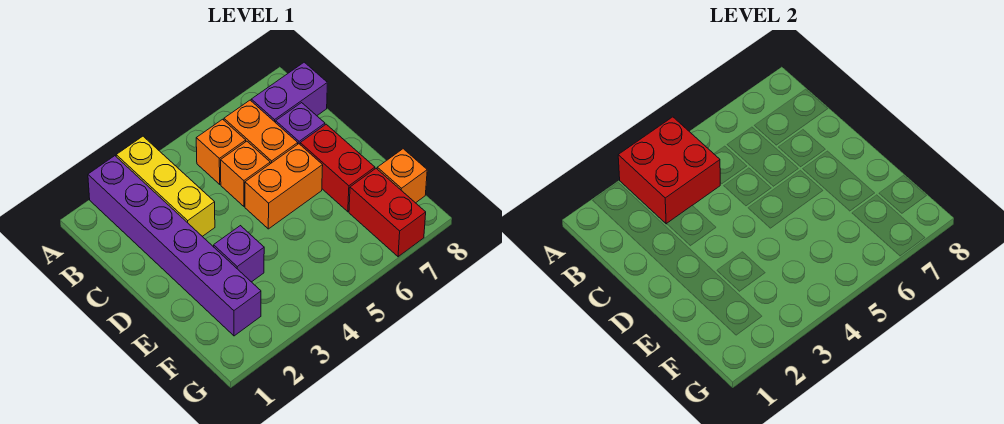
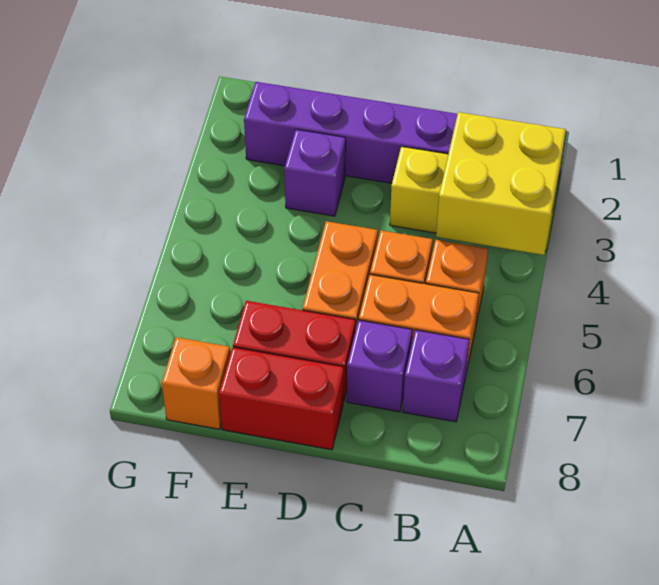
red 2x2 brick [618,117,720,224] -> yellow 2x2 brick [436,112,566,255]
purple 1x2 brick [251,62,327,123] -> purple 1x1 brick [403,330,470,422]
red 1x2 brick [349,169,426,257] -> red 1x2 brick moved to [219,347,344,450]

